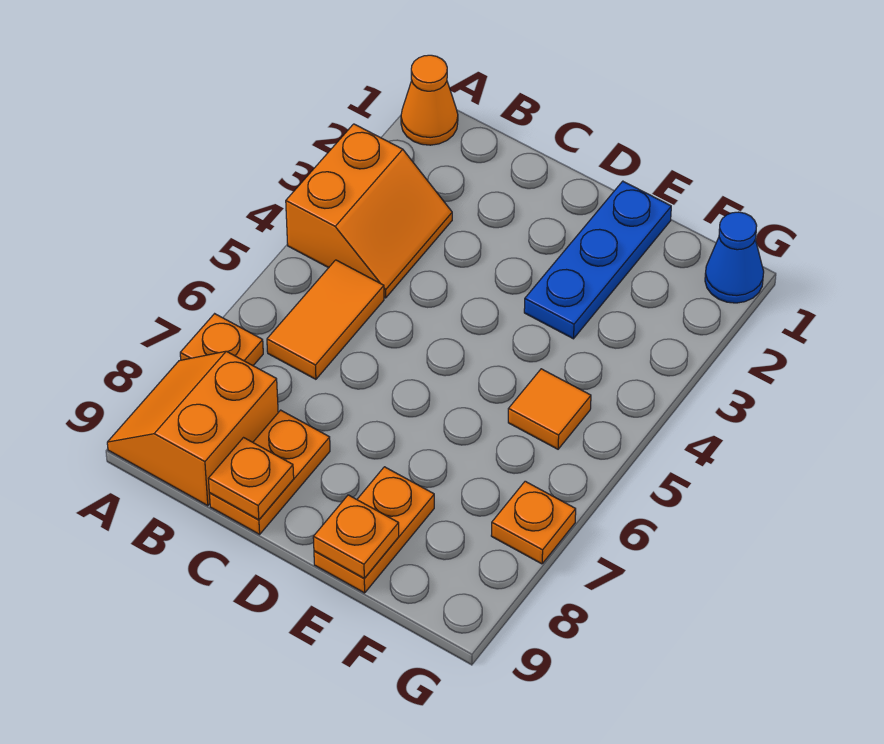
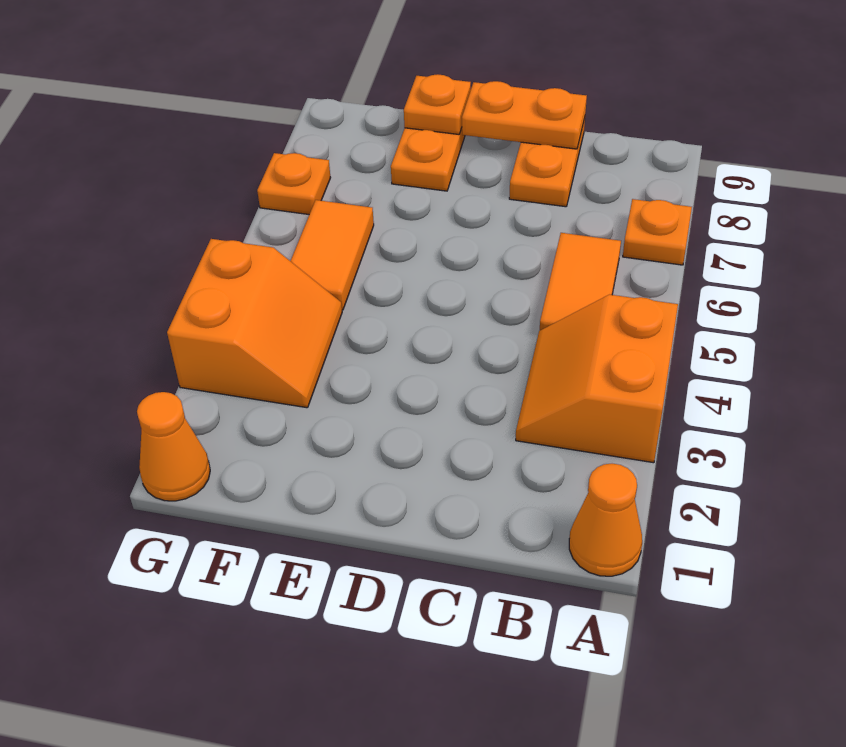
orange 2x2 slope [107,351,278,506] -> orange 2x2 slope moved to [167,239,342,408]
orange 1x1 plate [208,438,294,520] -> orange 1x2 plate [462,81,587,149]
blue 1x3 plate [524,181,671,339] -> none
orange 1x1 tile [508,369,591,449] -> orange 1x2 tile [291,200,374,310]
blue 1x1 cone [705,212,764,303] -> orange 1x1 cone [137,392,210,501]

